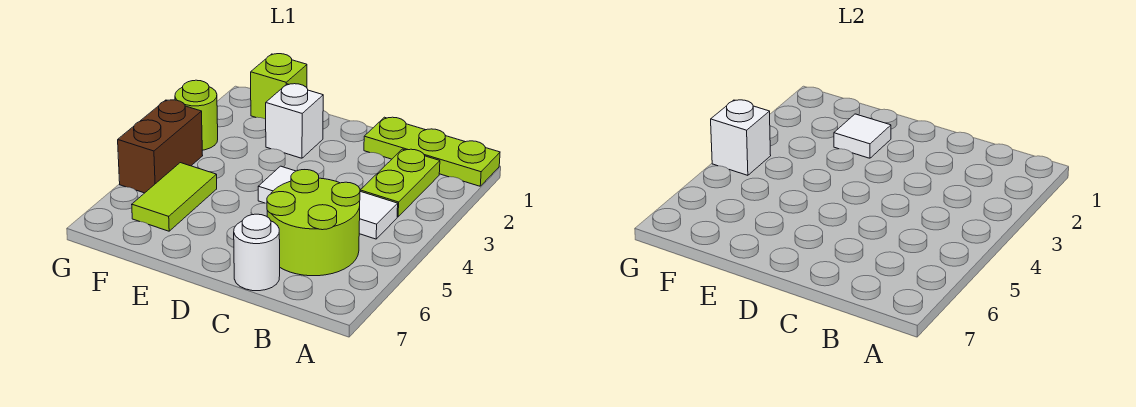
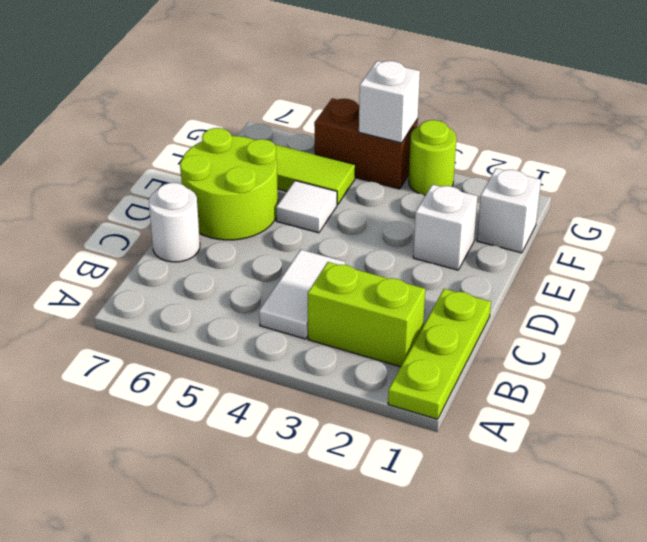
lime 1x2 plate [360,149,440,217] -> lime 1x2 brick [308,262,425,367]
white 1x3 tile [258,166,398,239] -> white 1x2 tile [259,250,345,339]
lime 2x2 round brick [267,170,360,276] -> lime 2x2 round brick moved to [180,128,278,240]
white 1x1 tile [834,114,891,158] -> white 1x1 tile moved to [276,181,337,233]
lime 1x1 brick [251,54,307,119] -> white 1x1 brick [477,168,541,253]

